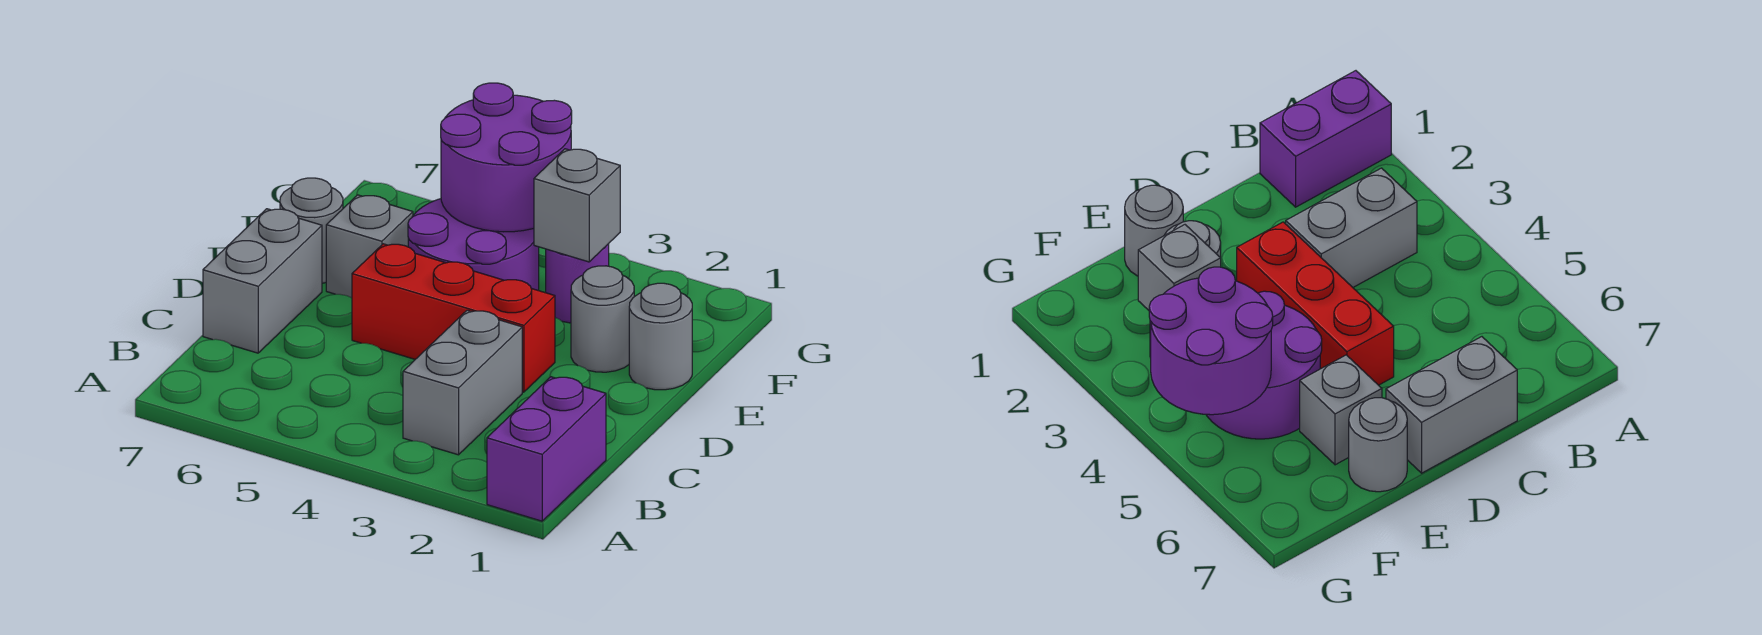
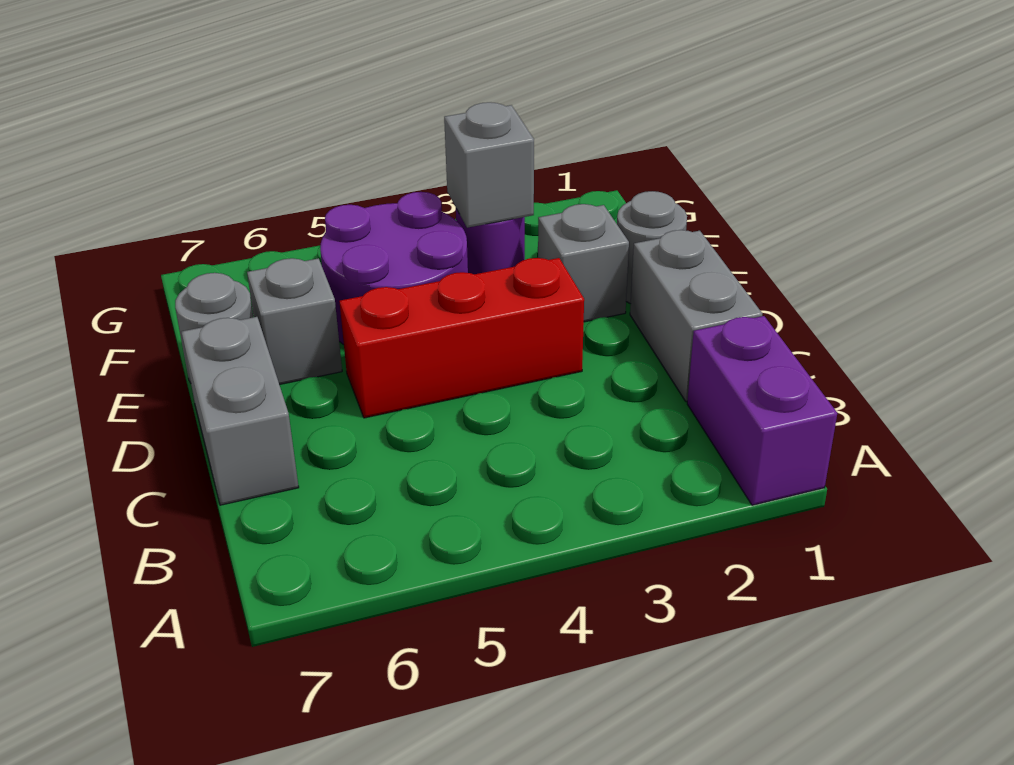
grey 1x2 brick [403,310,522,455] -> grey 1x2 brick moved to [630,230,762,402]
grey 1x1 round brick [571,266,634,372] -> grey 1x1 brick [538,204,629,322]
purple 2x2 round brick [441,83,572,232] -> none

